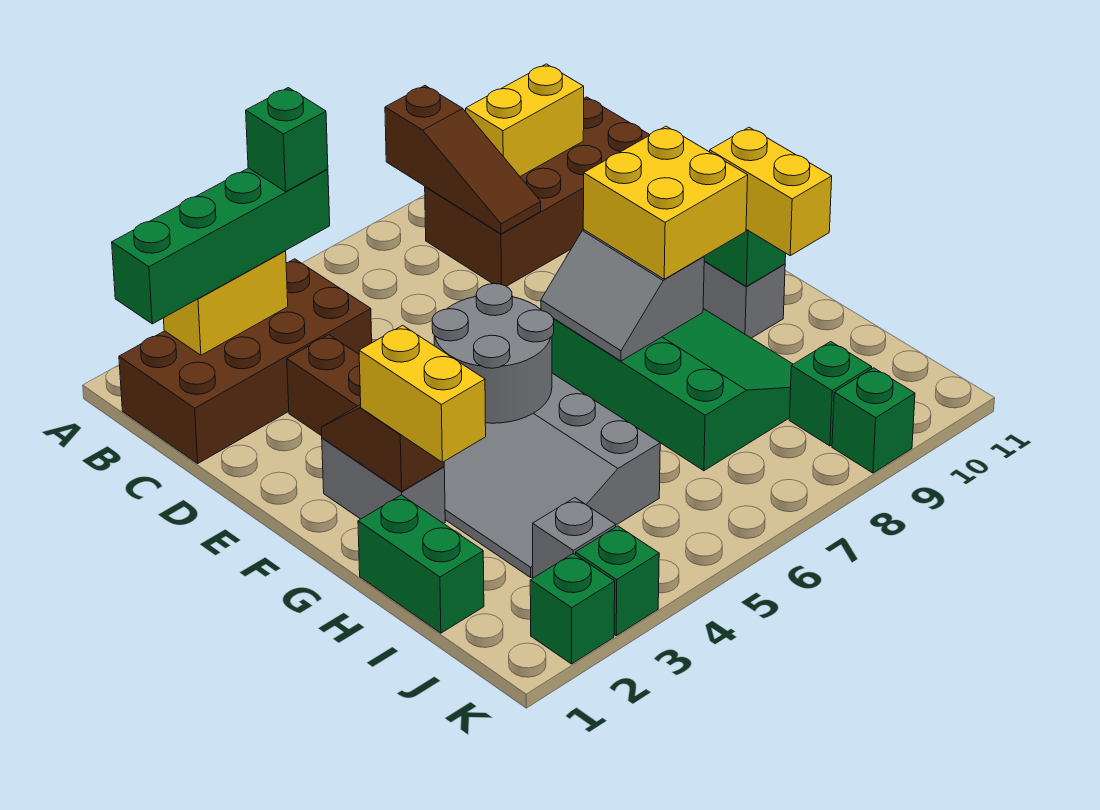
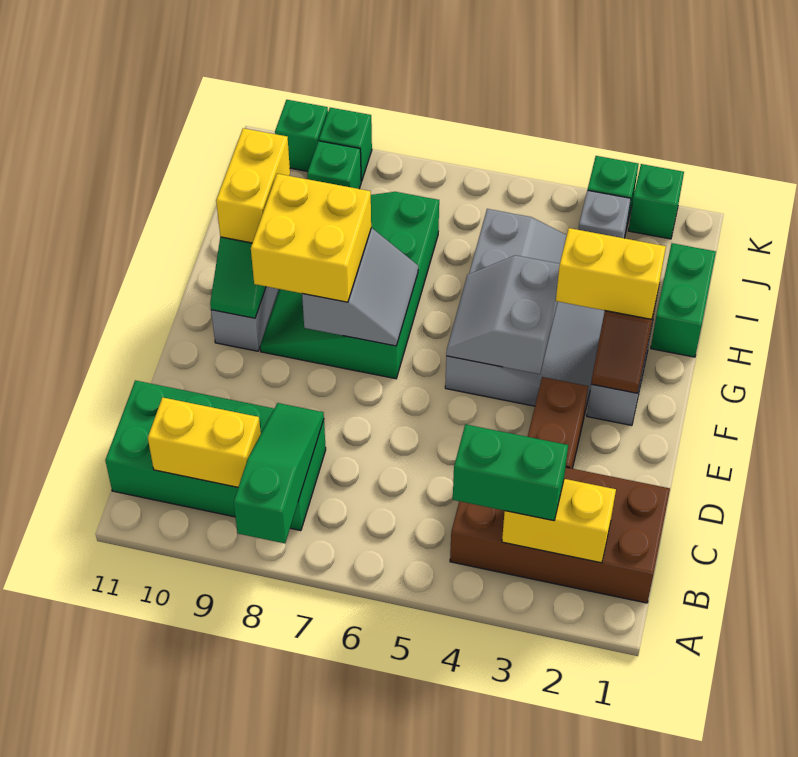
brown 1x3 slope [385,86,541,234] -> green 1x3 slope [234,403,324,543]
green 1x4 brick [112,168,330,324] -> green 1x2 brick [453,424,568,521]
green 1x1 brick [246,88,328,192] -> green 1x1 brick moved to [275,100,328,171]
brown 2x4 brick [425,97,649,286] -> green 2x4 brick [105,380,326,531]
grey 2x2 round brick [432,284,554,423] -> grey 2x2 slope [446,255,560,374]
yellow 1x2 brick [359,325,486,462] -> yellow 1x2 brick turned to [556,228,666,319]

